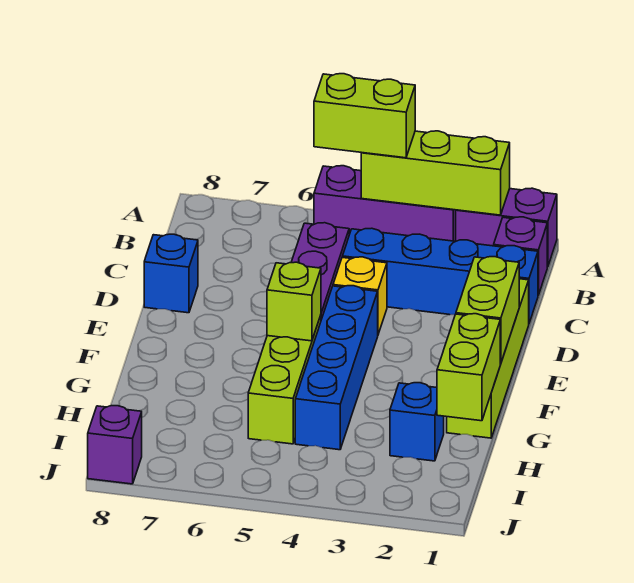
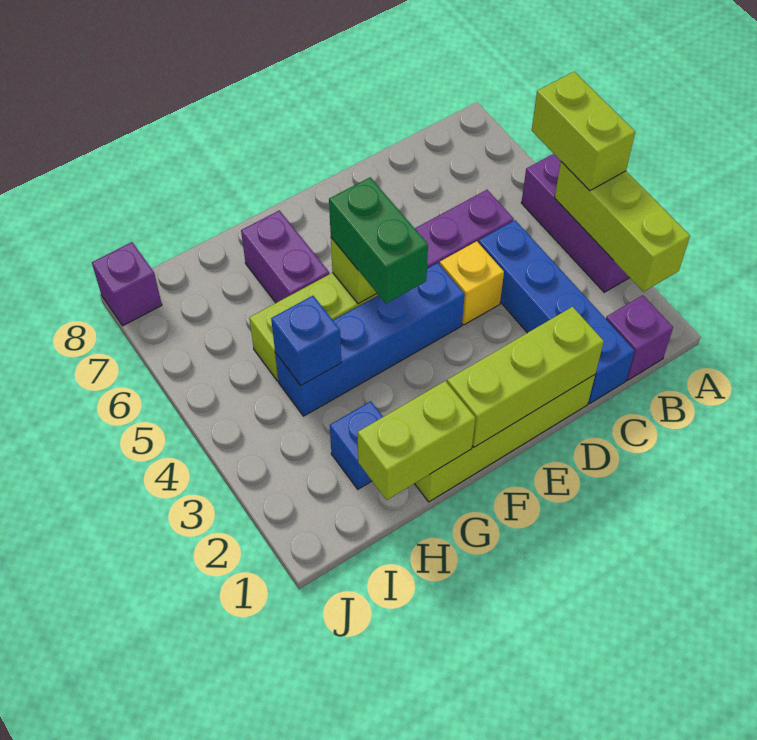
purple 1x2 brick [456,188,557,267] -> purple 1x2 brick moved to [241,210,329,303]
blue 1x1 brick [144,234,198,313] -> blue 1x1 brick moved to [271,296,341,385]
lime 1x2 brick [456,257,519,364] -> lime 1x3 brick [447,307,604,447]
none -> green 1x2 brick [329,177,428,303]

